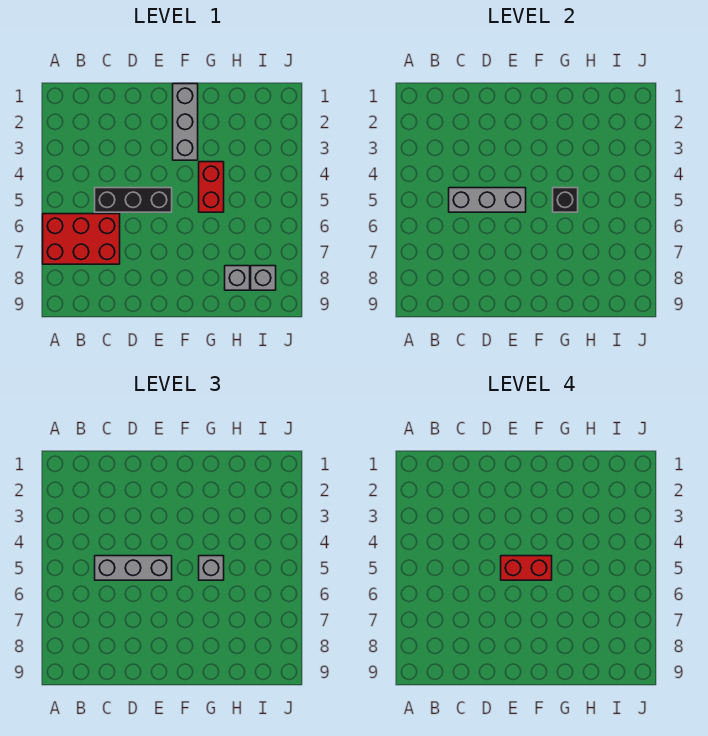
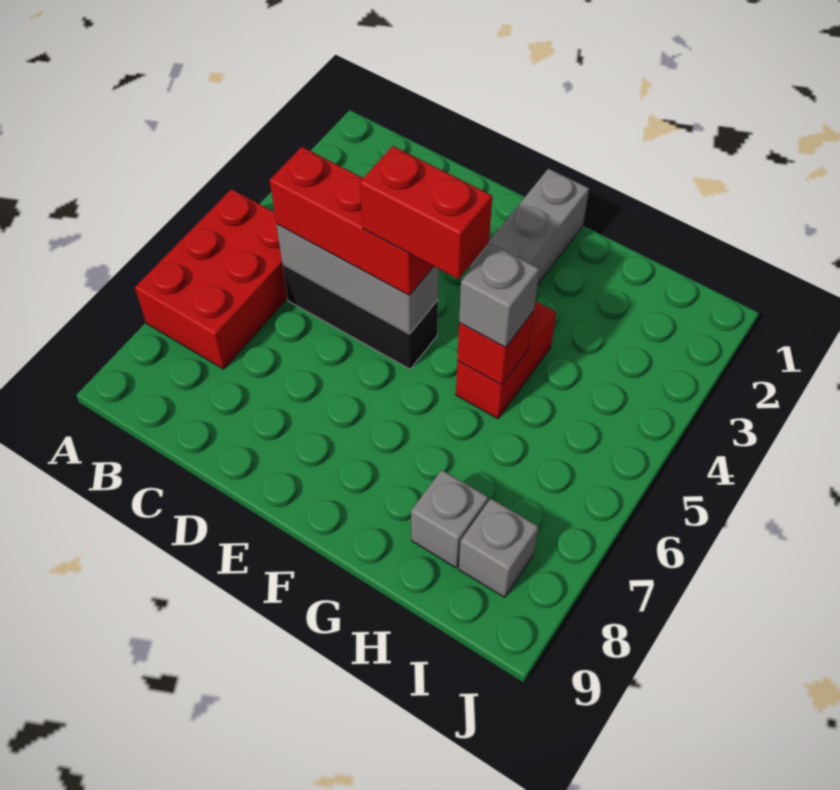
red 2x3 brick [43,214,120,264] -> red 2x3 brick turned to [135,189,288,369]
grey 1x3 brick [95,556,172,580] -> red 1x3 brick [270,147,434,295]
black 1x1 brick [553,188,578,212] -> red 1x1 brick [457,311,534,385]

